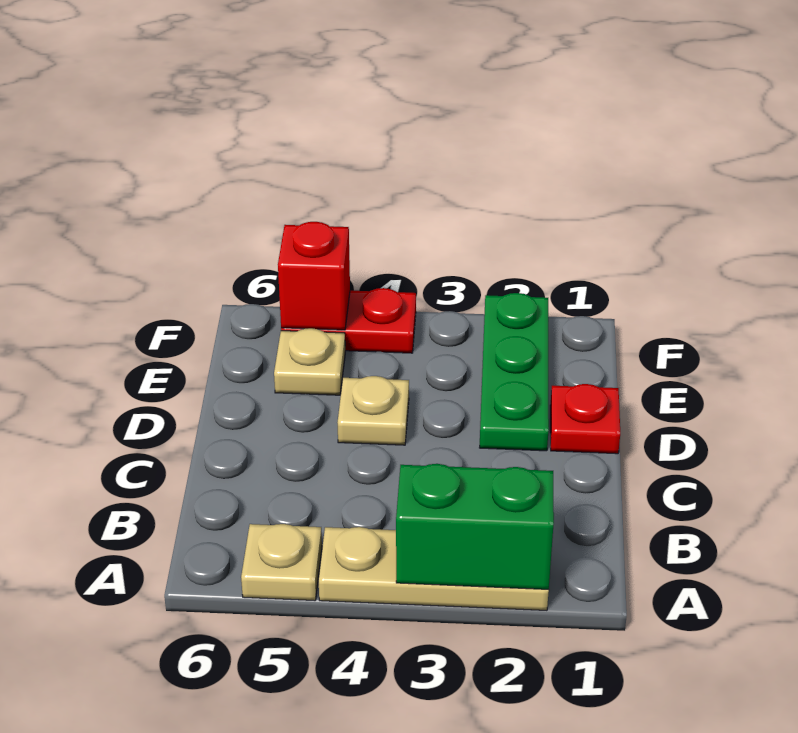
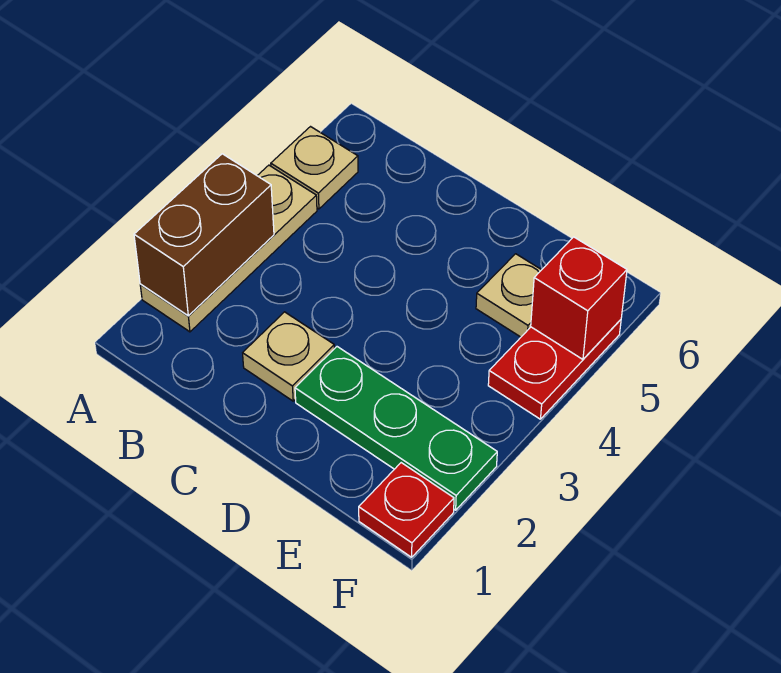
green 1x2 brick [396,464,554,589] -> brown 1x2 brick [134,154,274,316]
red 1x1 plate [550,384,620,454] -> red 1x1 plate moved to [359,463,454,557]
tan 1x1 plate [337,376,409,445] -> tan 1x1 plate moved to [243,312,334,401]

